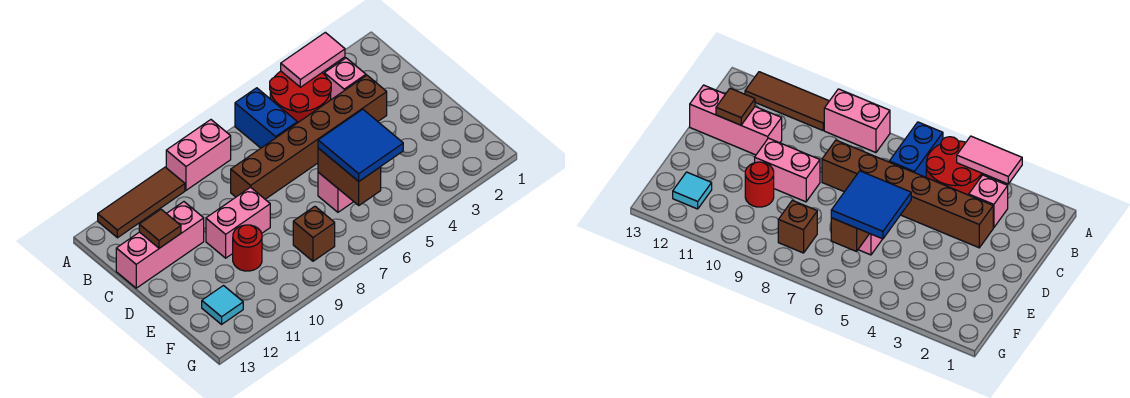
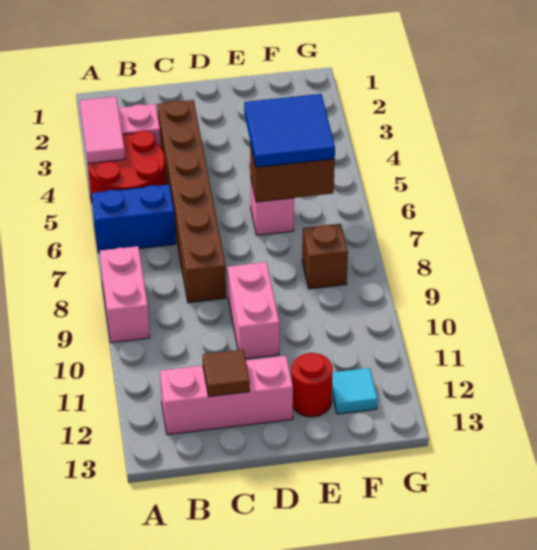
brown 1x3 tile [98,167,185,238] -> none
pink 1x3 brick [116,202,204,288] -> pink 1x3 brick turned to [160,356,293,435]
red 1x1 round brick [233,225,262,271] -> red 1x1 round brick moved to [292,353,333,417]

